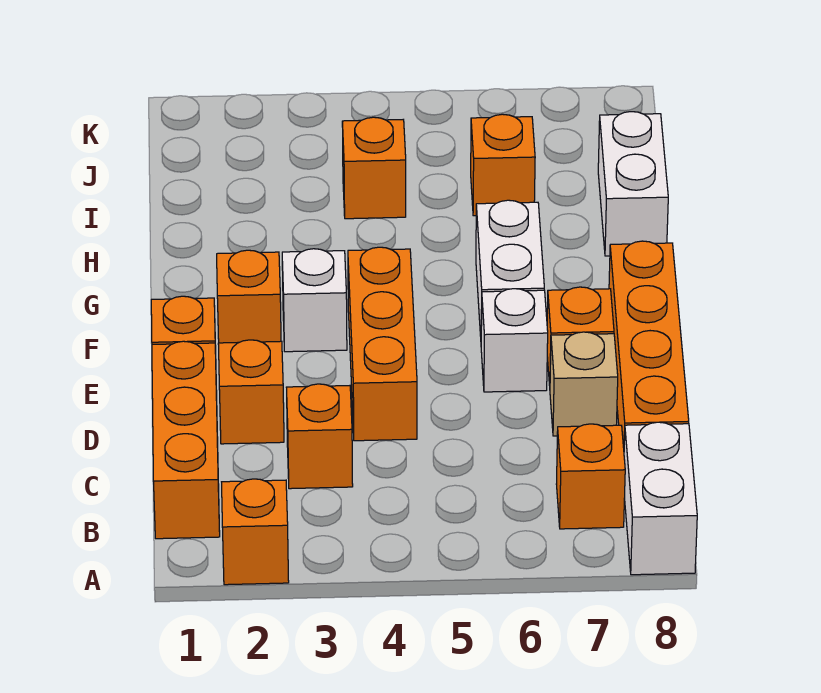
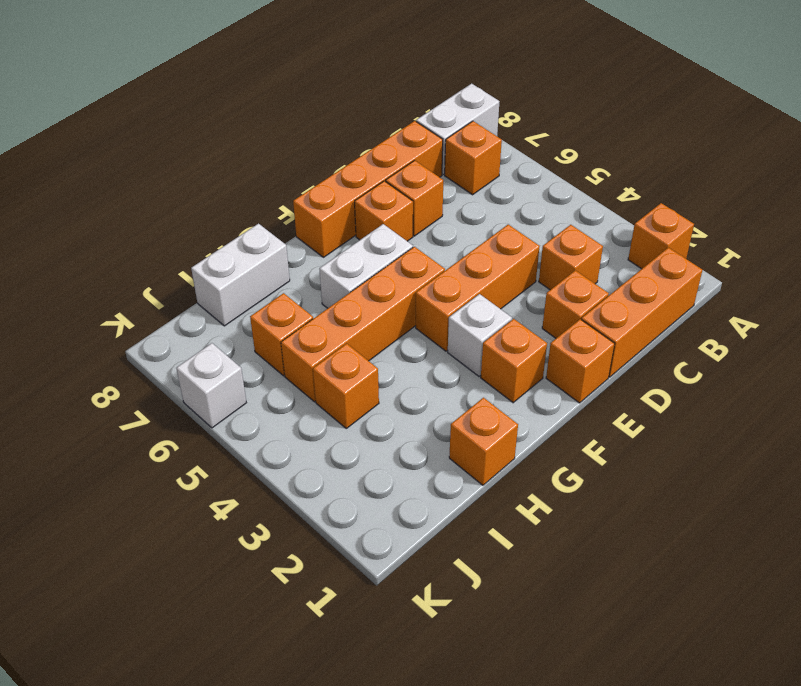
tan 1x1 brick [550,332,618,436] -> orange 1x1 brick [386,160,443,236]
white 1x1 brick [481,289,548,392] -> white 1x1 brick moved to [176,343,246,428]
none -> orange 1x4 brick [281,247,445,402]
none -> orange 1x1 brick [449,398,518,485]

